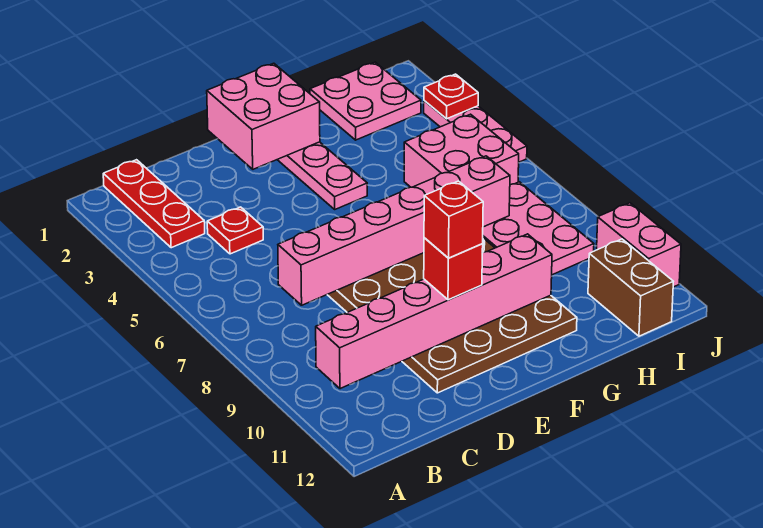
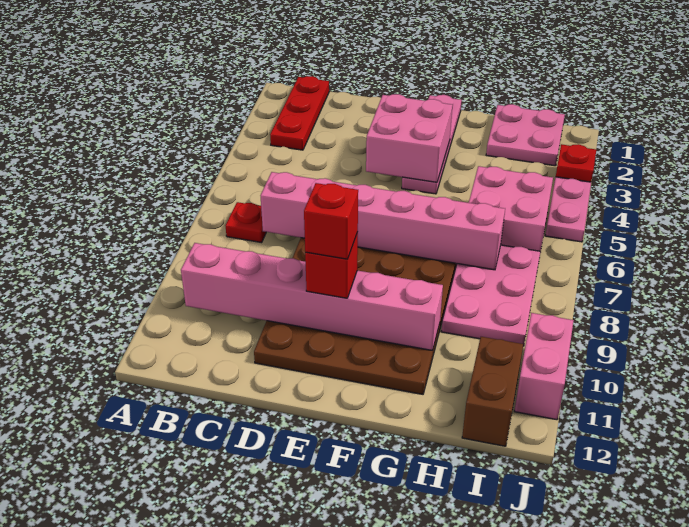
red 1x1 plate [207,207,263,254] -> red 1x1 plate moved to [225,202,266,243]
pink 2x2 brick [207,63,320,169] -> pink 2x2 brick moved to [366,94,453,182]

